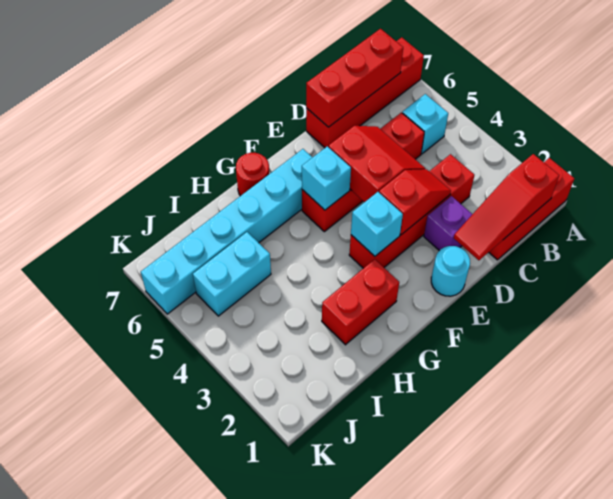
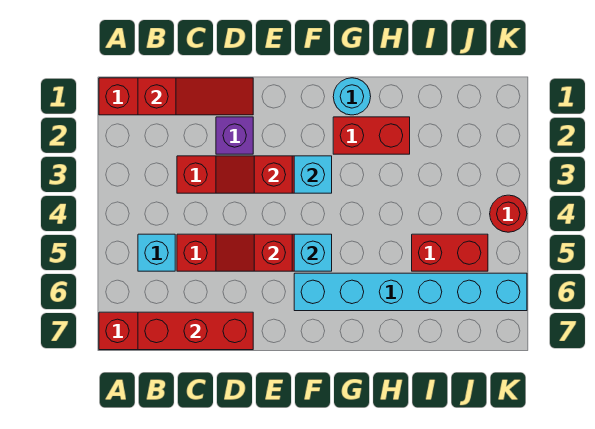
red 2x2 slope [329,126,426,202] -> red 1x2 slope [216,234,292,271]
cyan 1x1 round brick [431,246,470,296] -> cyan 1x1 round brick moved to [333,78,371,115]
red 1x1 round brick [236,153,269,196] -> red 1x1 round brick moved to [490,195,527,232]
cyan 1x2 brick [193,232,271,316] -> red 1x2 brick [412,234,488,271]

